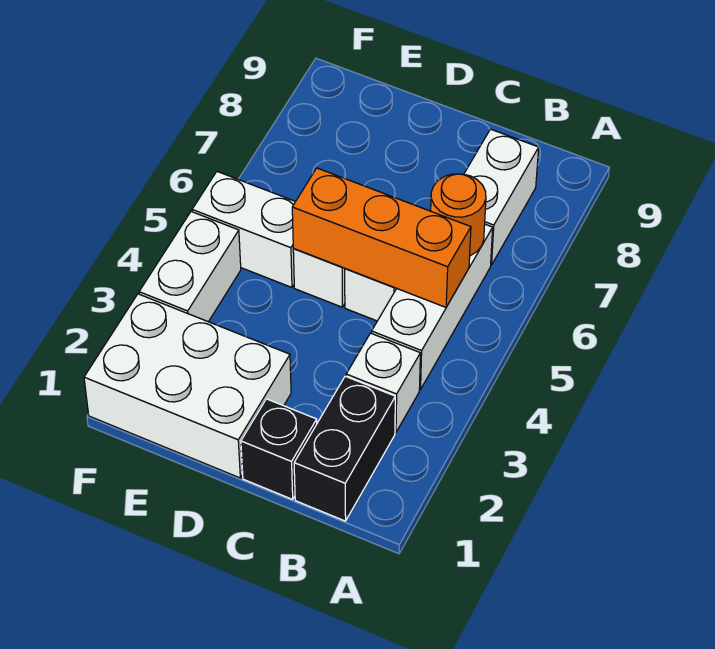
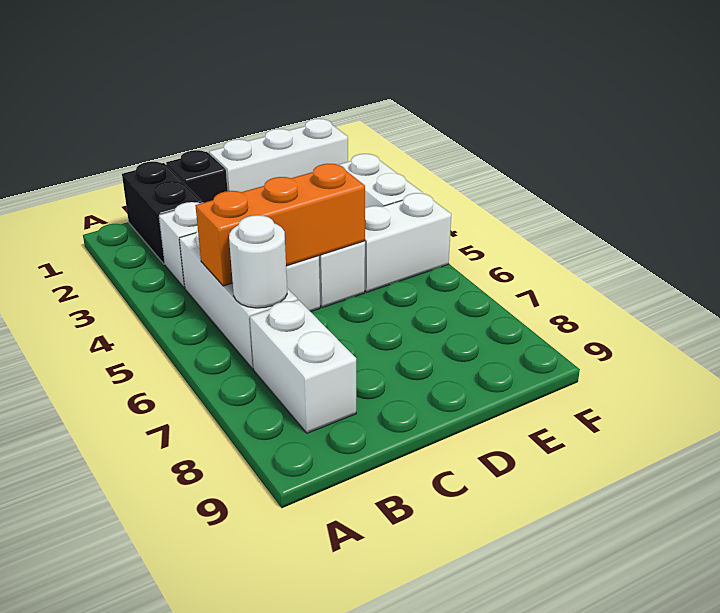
orange 1x1 round brick [431,174,486,256] -> white 1x1 round brick [229,215,287,308]
white 2x3 brick [84,294,291,478] -> white 1x3 brick [209,119,348,192]

